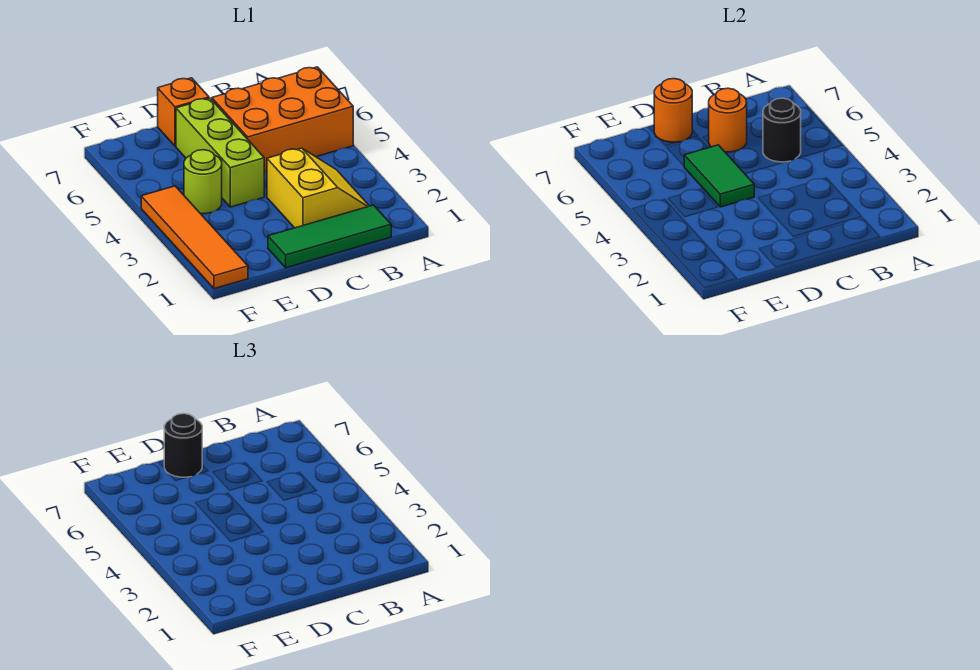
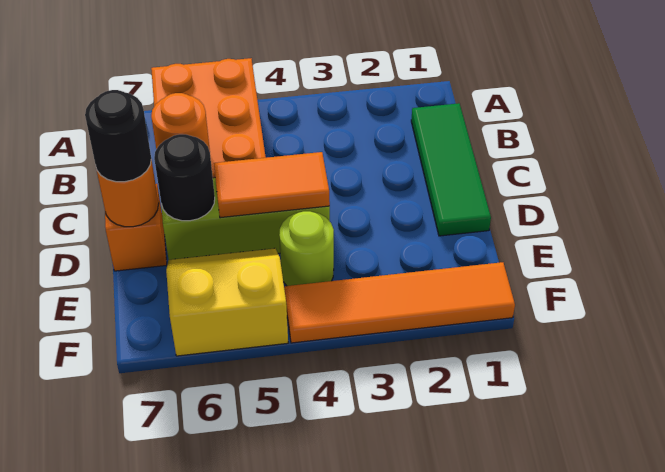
yellow 2x2 slope [267,148,369,228] -> yellow 2x2 slope moved to [166,248,288,356]
black 1x1 round brick [763,98,801,162] -> black 1x1 round brick moved to [154,134,215,221]
green 1x2 tile [684,145,754,207] -> orange 1x2 tile [214,152,330,218]

